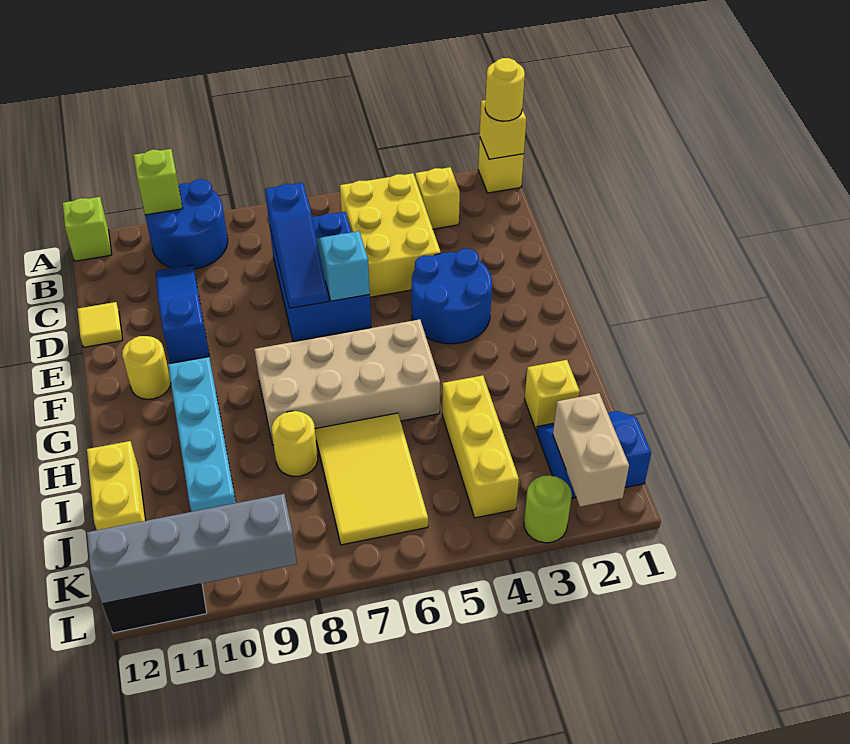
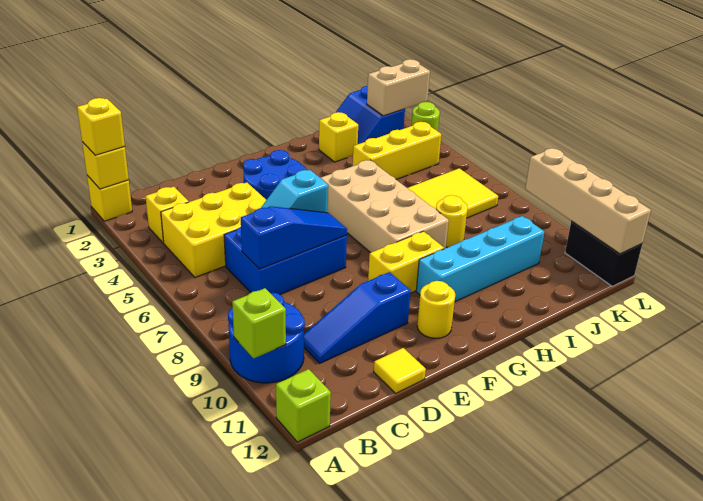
yellow 1x1 round brick [485,58,525,121] -> yellow 1x1 brick [77,98,125,155]
yellow 1x2 brick [87,441,146,530] -> yellow 1x2 brick moved to [368,231,444,293]
grey 1x4 brick [87,494,297,604] -> tan 1x4 brick [525,148,651,254]

